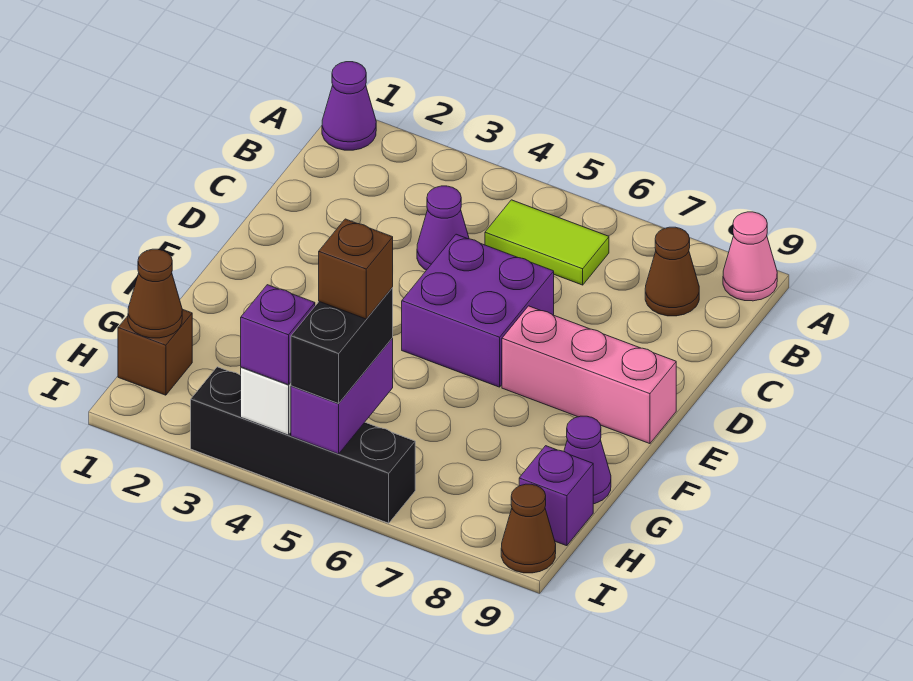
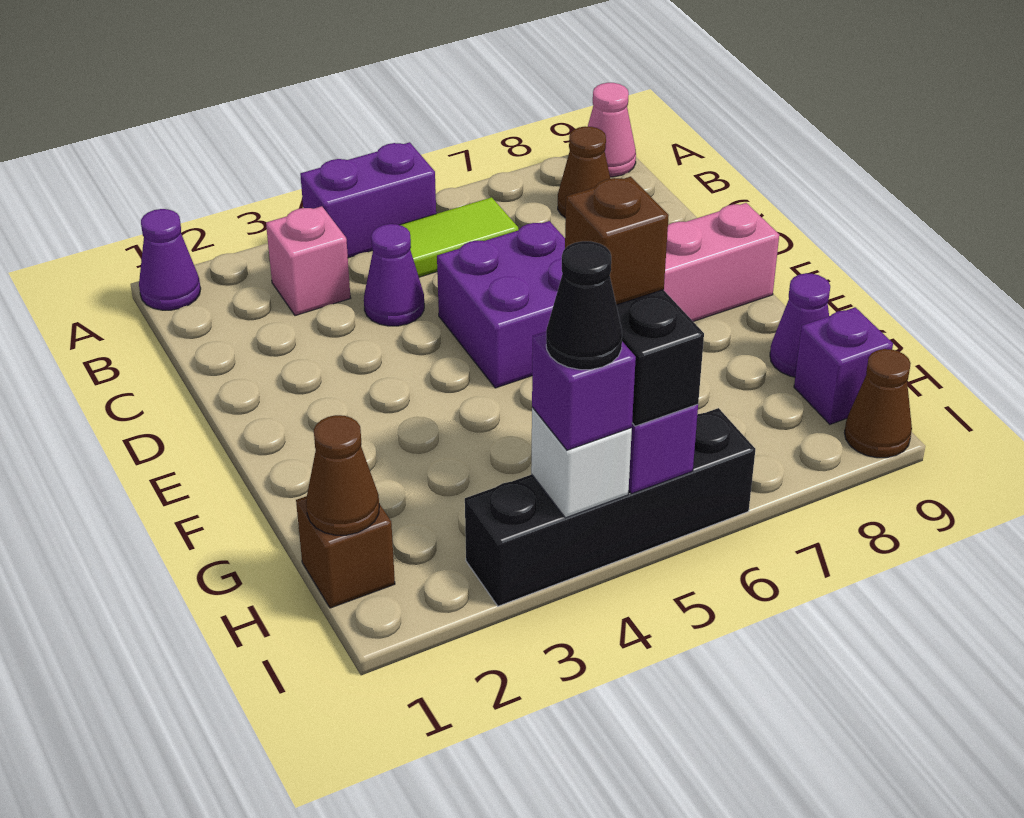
none -> purple 1x2 brick [300,142,436,258]
none -> pink 1x1 brick [266,206,350,316]
none -> black 1x1 cone [546,241,622,370]

